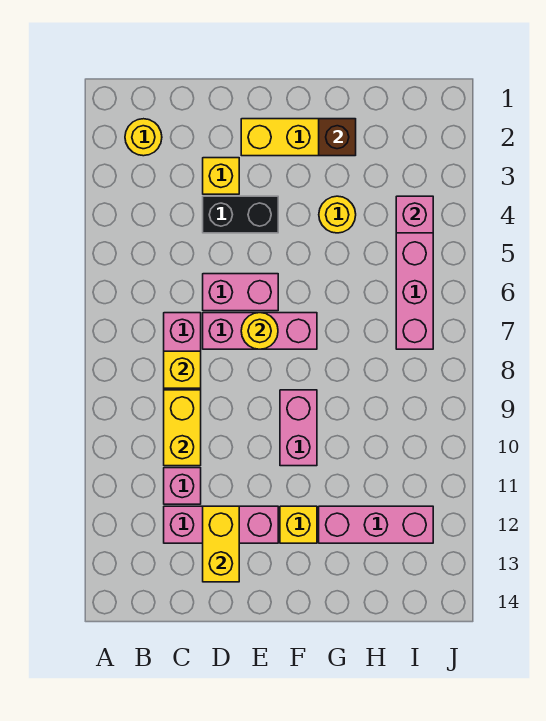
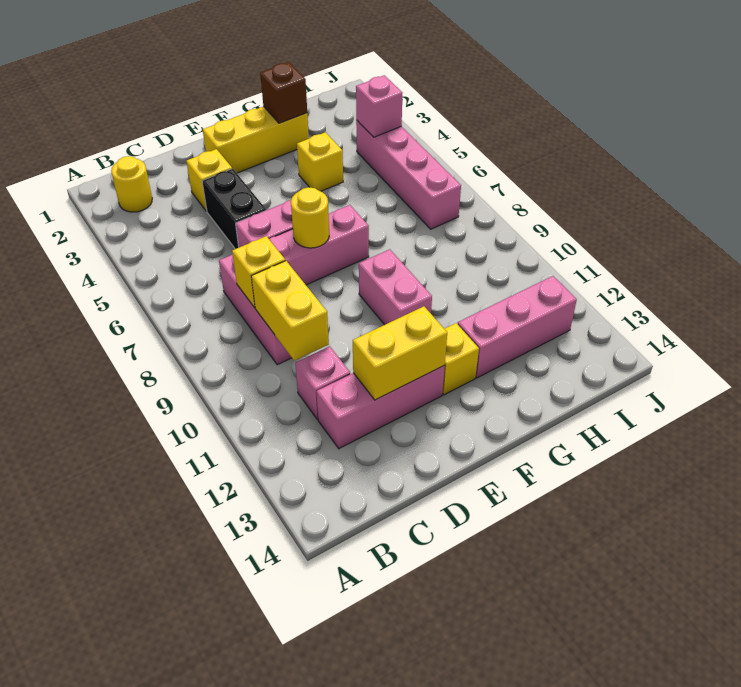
black 1x2 brick [203,196,278,233] -> black 1x2 brick turned to [202,169,266,249]
yellow 1x2 brick [203,506,239,582] -> yellow 1x2 brick turned to [353,306,447,400]
yellow 1x1 round brick [319,196,356,233] -> yellow 1x1 brick [297,132,343,191]

